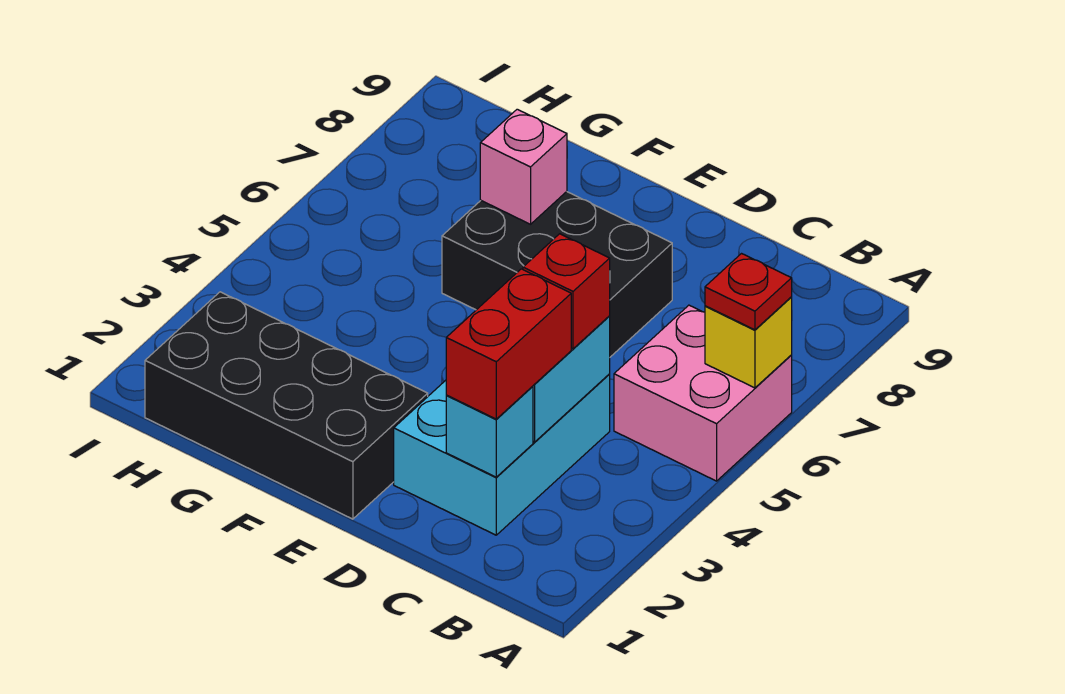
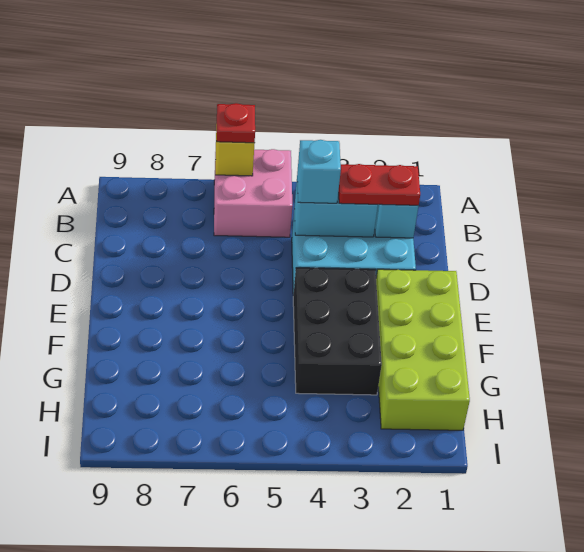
red 1x2 brick [446,269,571,419] -> red 1x2 plate [338,164,420,205]
red 1x1 brick [523,234,610,349] -> cyan 1x1 brick [297,140,341,203]
black 2x3 brick [442,192,672,357] -> black 2x3 brick moved to [293,268,382,395]
black 2x4 brick [145,292,428,519] -> lime 2x4 brick [376,269,470,430]
pink 1x1 brick [480,109,567,224] -> none

